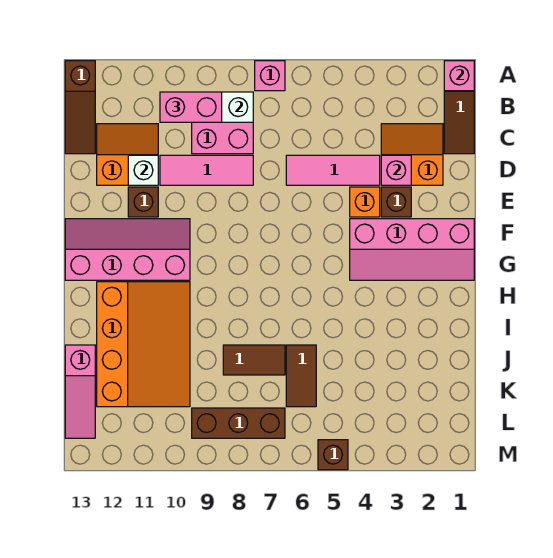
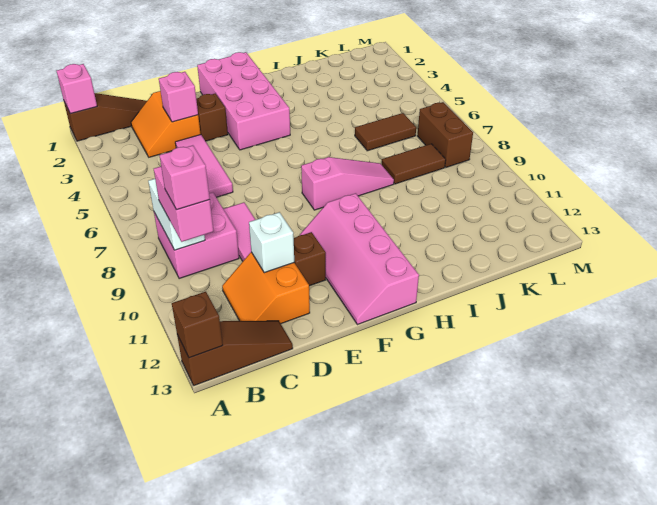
pink 1x1 brick [255,61,285,91] -> pink 1x1 brick moved to [159,145,210,210]
orange 1x1 brick [350,187,380,217] -> none
pink 2x4 slope [350,219,474,280] -> pink 2x4 brick [197,52,290,150]
orange 3x4 slope [97,282,190,407] -> none
brown 1x2 tile [223,345,285,375] -> brown 1x2 tile turned to [382,144,446,184]
pink 1x3 slope [65,345,95,438] -> pink 1x3 slope moved to [301,157,394,210]
brown 1x3 brick [192,408,285,438] -> brown 1x2 brick [418,102,473,167]
brown 1x1 brick [318,440,348,470] -> brown 1x1 brick moved to [172,292,223,358]

